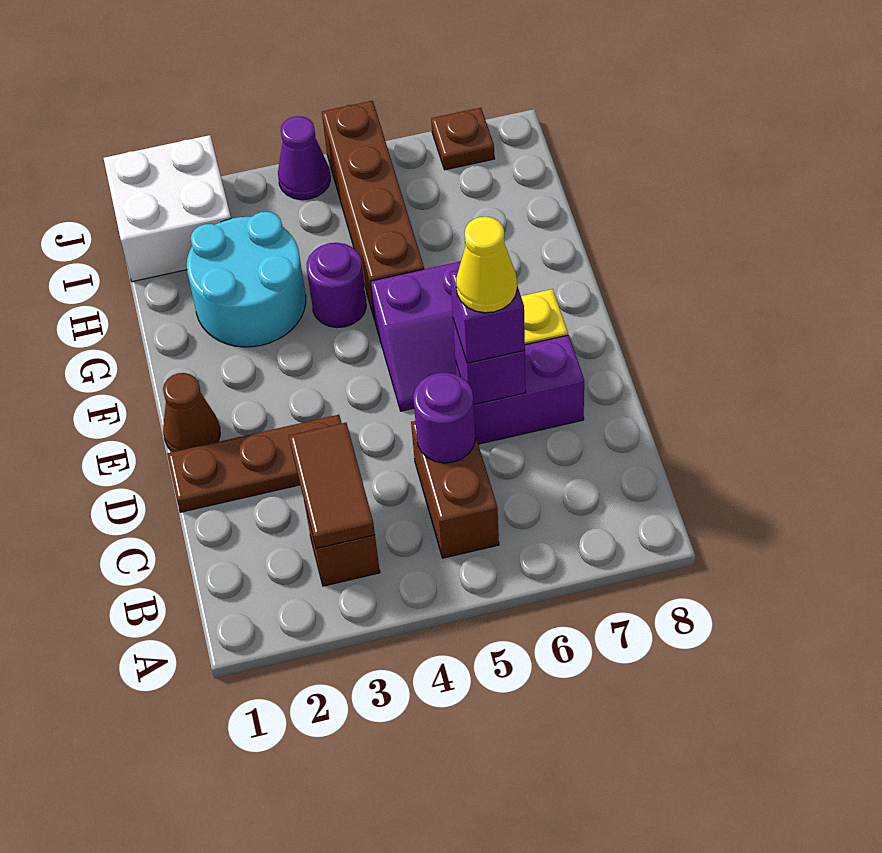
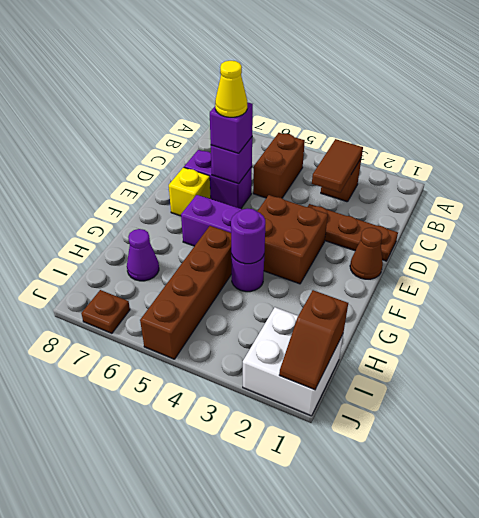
purple 1x1 round brick [413,372,475,463] -> purple 1x1 round brick moved to [231,208,265,264]
none -> brown 2x2 brick [257,195,328,284]
cyan 2x2 round brick [187,212,306,347] -> none
none -> brown 1x2 slope [279,290,348,390]
purple 1x1 cone [278,116,330,200] -> purple 1x1 cone moved to [127,229,159,281]

